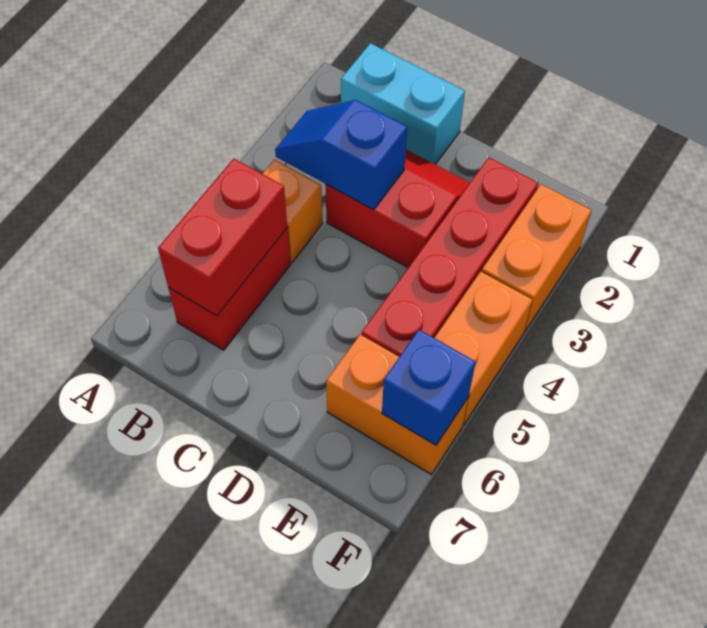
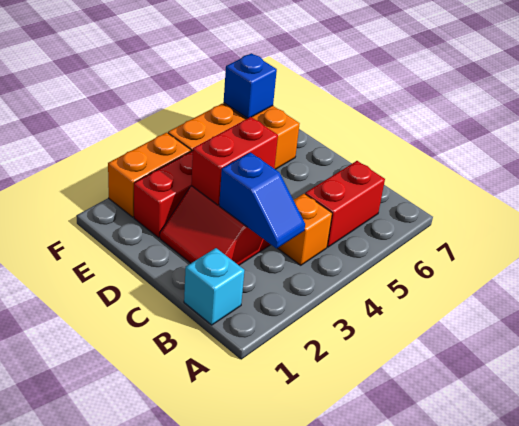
cyan 1x2 brick [341,43,465,164] -> cyan 1x1 brick [184,248,244,325]
red 1x2 brick [158,159,287,316] -> red 1x2 brick moved to [191,117,278,205]

